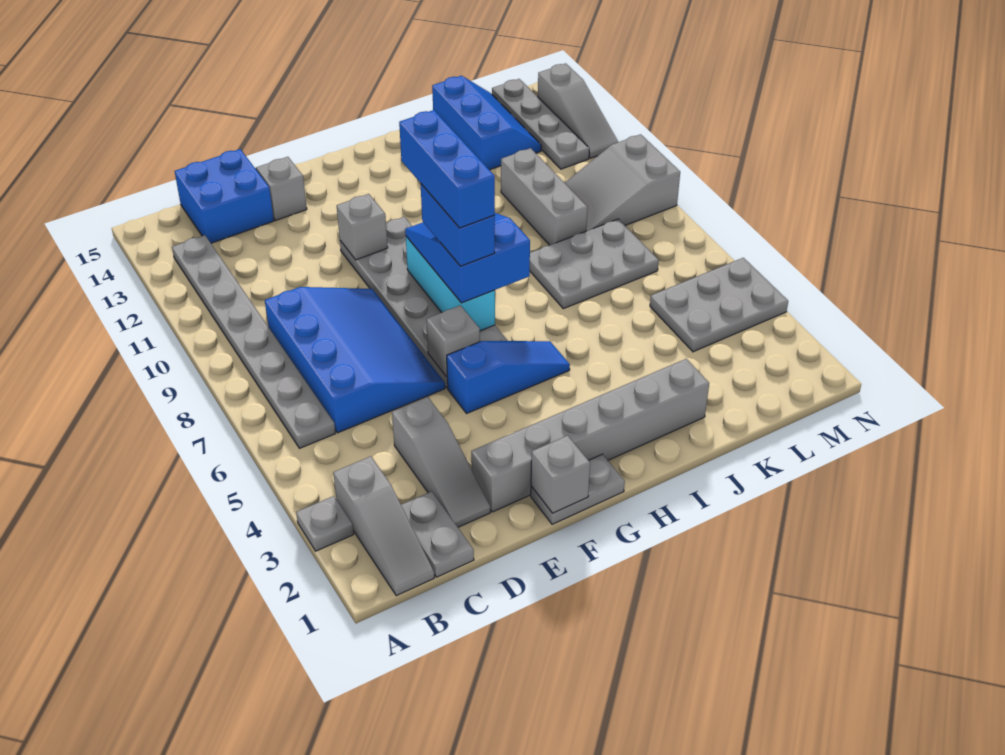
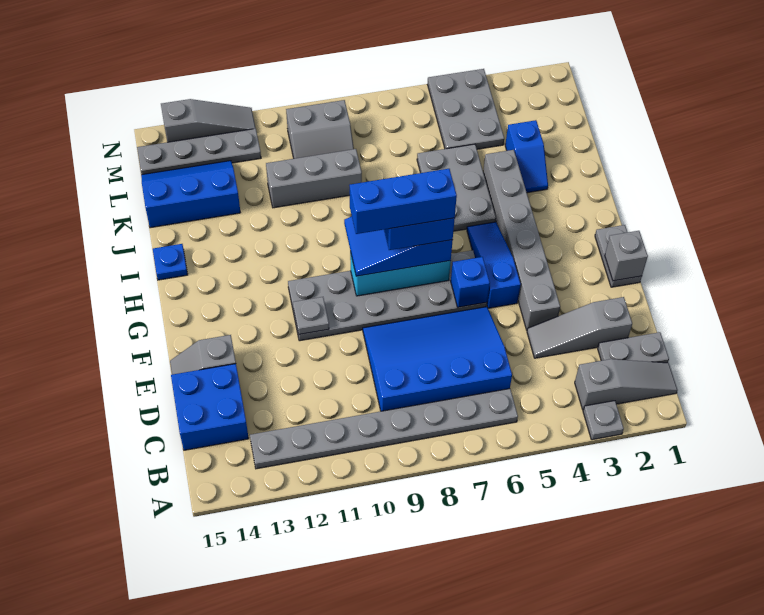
grey 1x3 slope [392,397,490,527] -> grey 1x3 slope turned to [527,297,632,358]
grey 1x6 brick [471,359,709,512] -> grey 1x6 brick moved to [483,150,560,330]
grey 1x1 brick [426,305,480,377] -> blue 1x1 brick [451,257,490,307]
grey 1x1 brick [337,194,388,260] -> grey 1x1 plate [293,297,329,334]
none -> blue 1x1 plate [153,244,188,280]
none -> blue 1x2 slope [505,120,548,193]
grey 2x3 plate [530,219,659,309] -> grey 2x3 plate moved to [417,144,496,231]
grey 2x3 slope [565,134,680,231] -> grey 2x2 slope [286,100,354,159]

